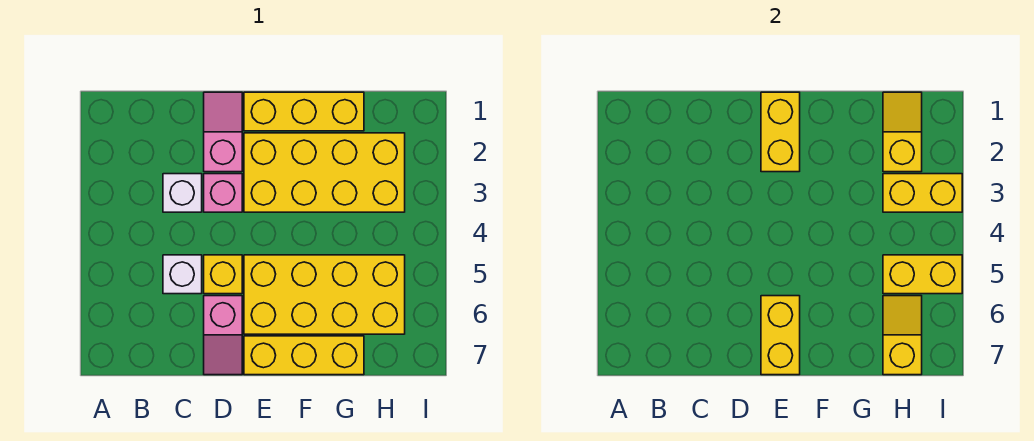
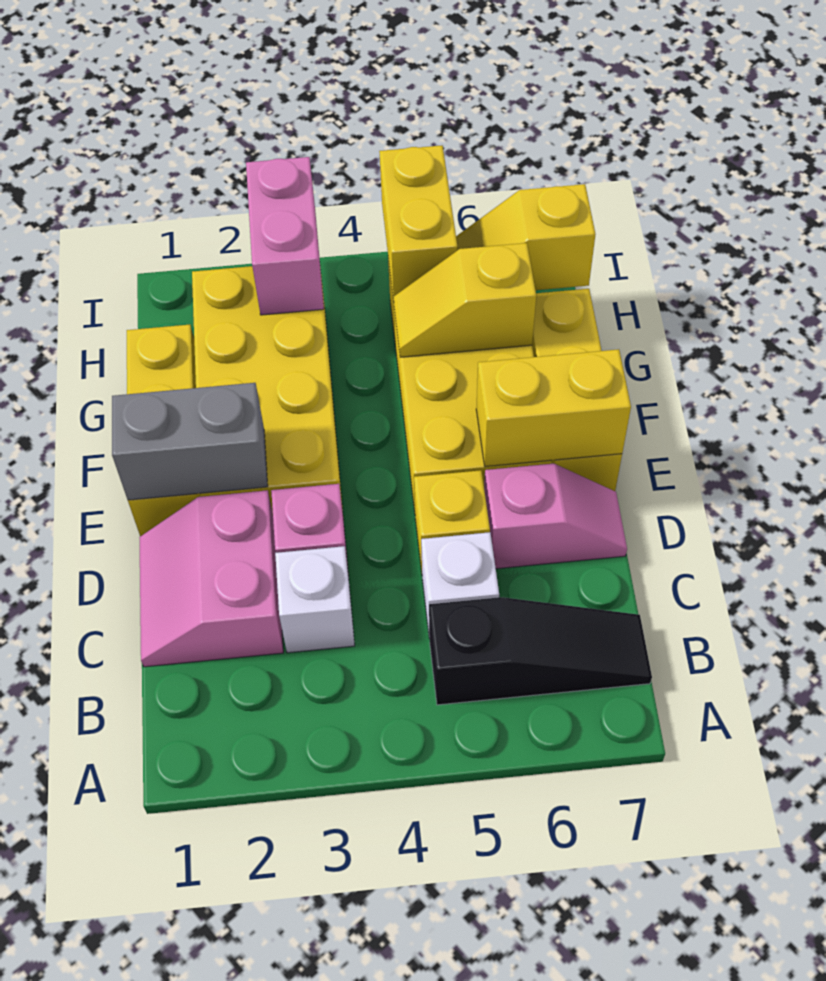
none -> black 1x3 slope [429,597,652,705]
pink 1x2 slope [204,92,242,172] -> pink 2x2 slope [139,490,283,667]
yellow 1x2 brick [761,92,800,172] -> grey 1x2 brick [112,383,268,500]
yellow 1x2 slope [883,92,922,172] -> yellow 1x2 slope moved to [394,243,536,357]
yellow 1x2 brick [883,174,962,212] -> pink 1x2 brick [246,157,324,315]

